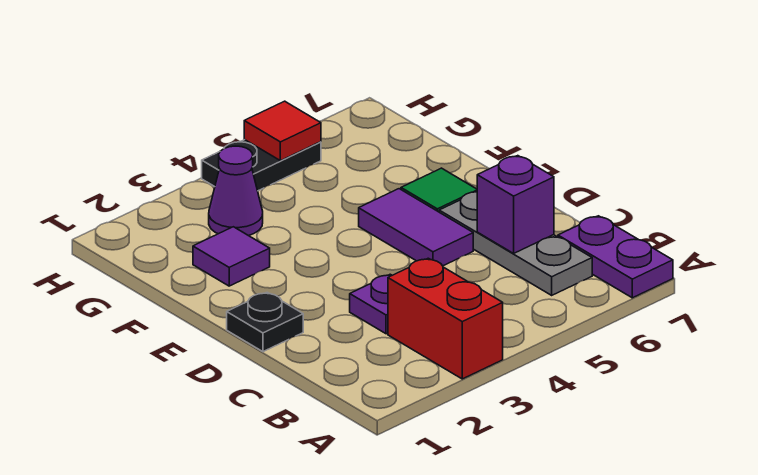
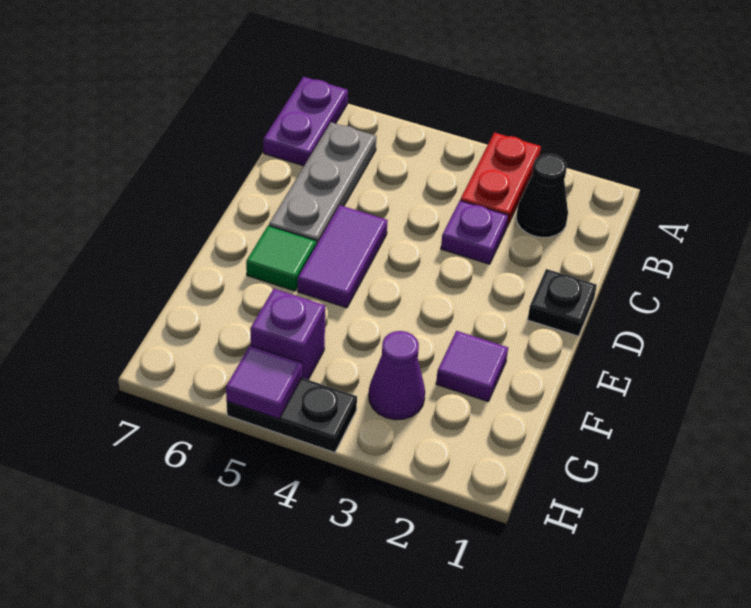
red 1x2 brick [388,258,503,379] -> red 1x2 plate [460,133,541,227]
none -> black 1x1 cone [516,154,568,237]
purple 1x1 brick [477,156,554,253] -> purple 1x1 brick moved to [250,289,325,380]
red 1x1 tile [244,101,321,161] -> purple 1x1 tile [226,346,302,419]

